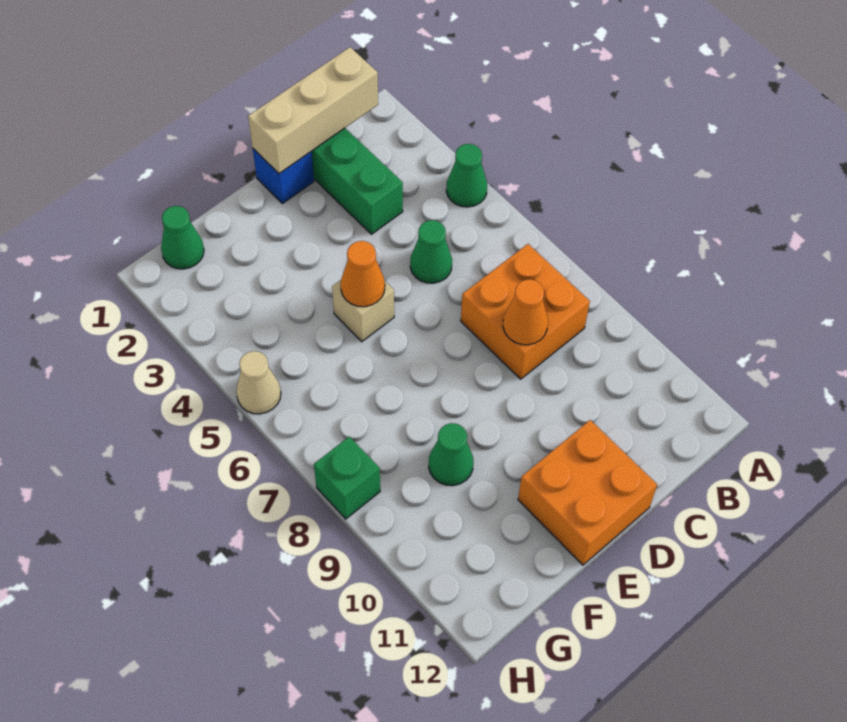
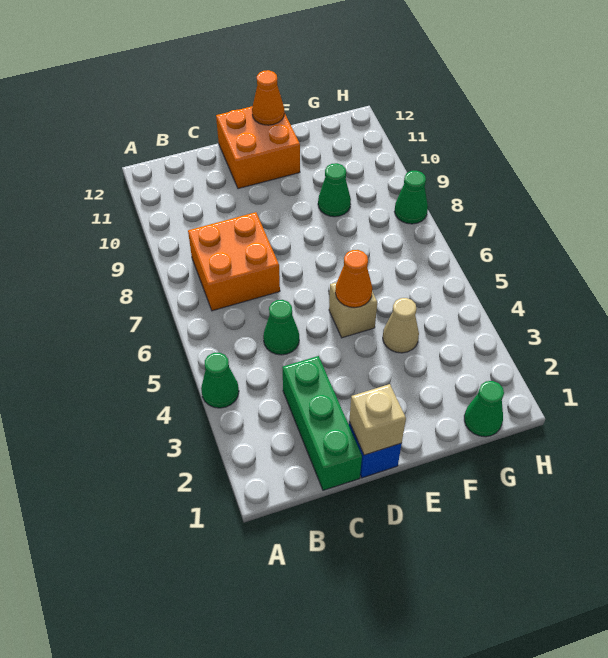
tan 1x3 brick [248,47,378,174] -> tan 1x1 brick [349,384,406,455]
orange 1x1 cone [503,279,548,345] -> orange 1x1 cone moved to [252,70,284,125]
tan 1x1 cone [236,351,281,414] -> tan 1x1 cone moved to [383,298,419,353]
green 1x1 brick [314,436,380,519] -> green 1x1 cone [394,171,428,224]

